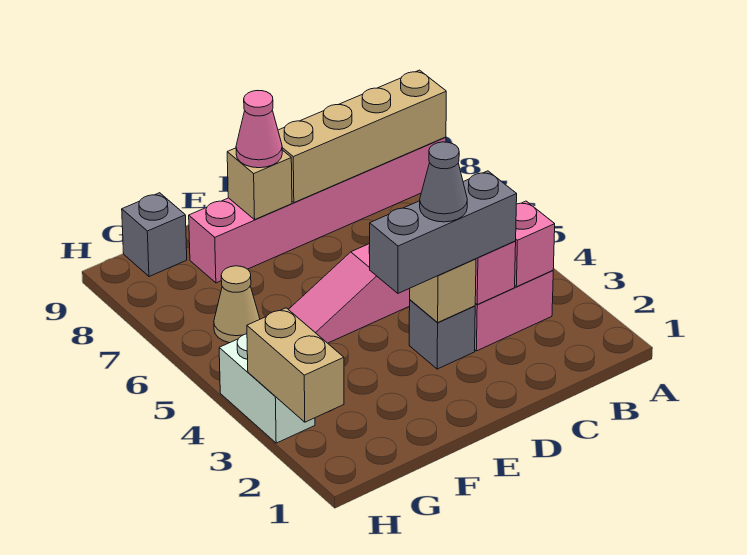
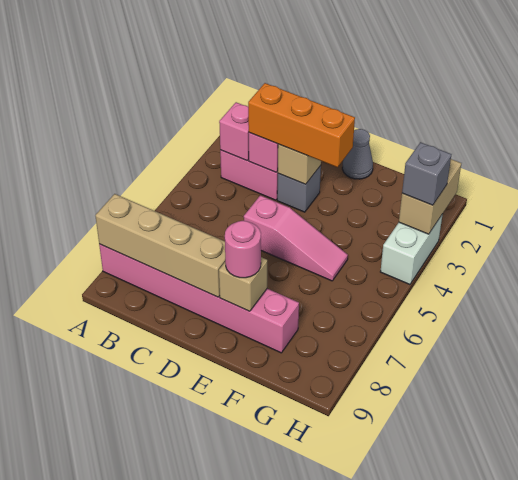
grey 1x3 brick [370,171,517,293] -> orange 1x3 brick [248,83,355,167]
grey 1x1 cone [420,142,467,222] -> grey 1x1 cone moved to [342,129,373,179]
pink 1x1 cone [236,91,282,168] -> pink 1x1 round brick [225,221,261,278]
tan 1x1 cone [214,266,260,343] -> none
grey 1x1 brick [122,193,187,276] -> grey 1x1 brick moved to [402,142,451,205]

